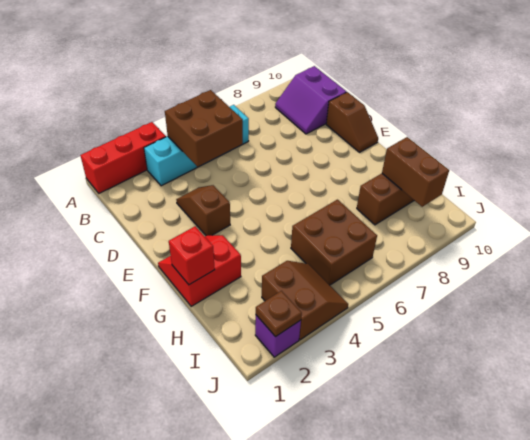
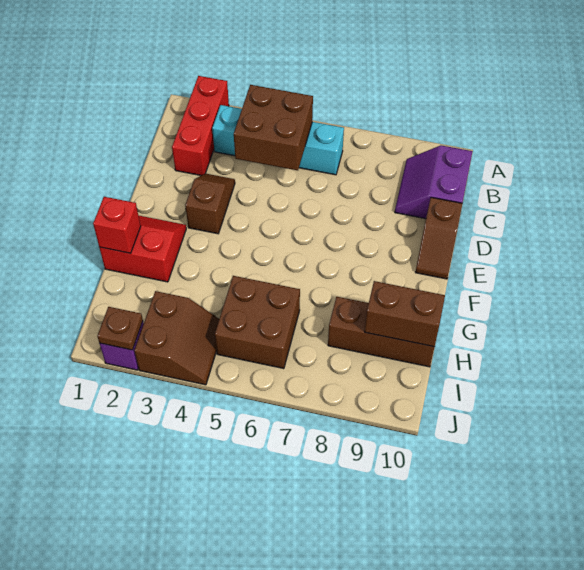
red 1x3 brick [80,122,166,193] -> red 1x3 brick turned to [172,76,229,175]
brown 1x2 brick [382,137,449,207] -> brown 1x2 brick turned to [365,281,445,347]

